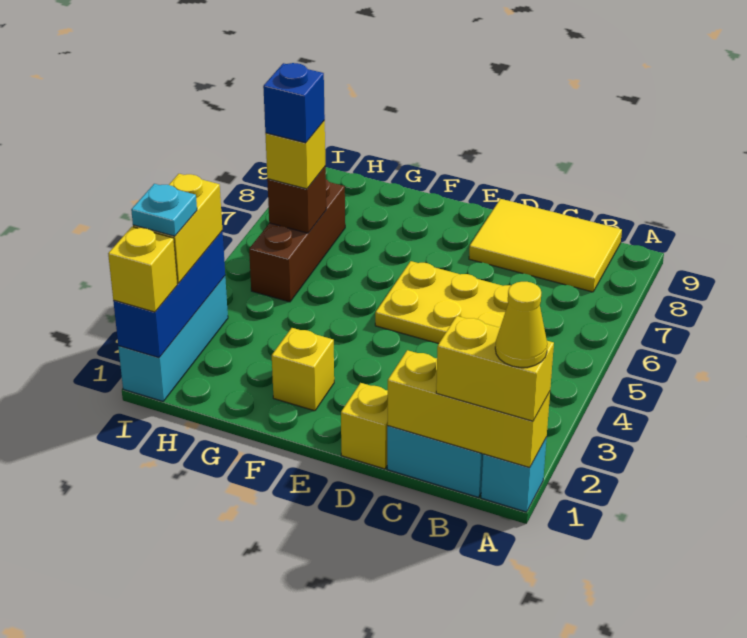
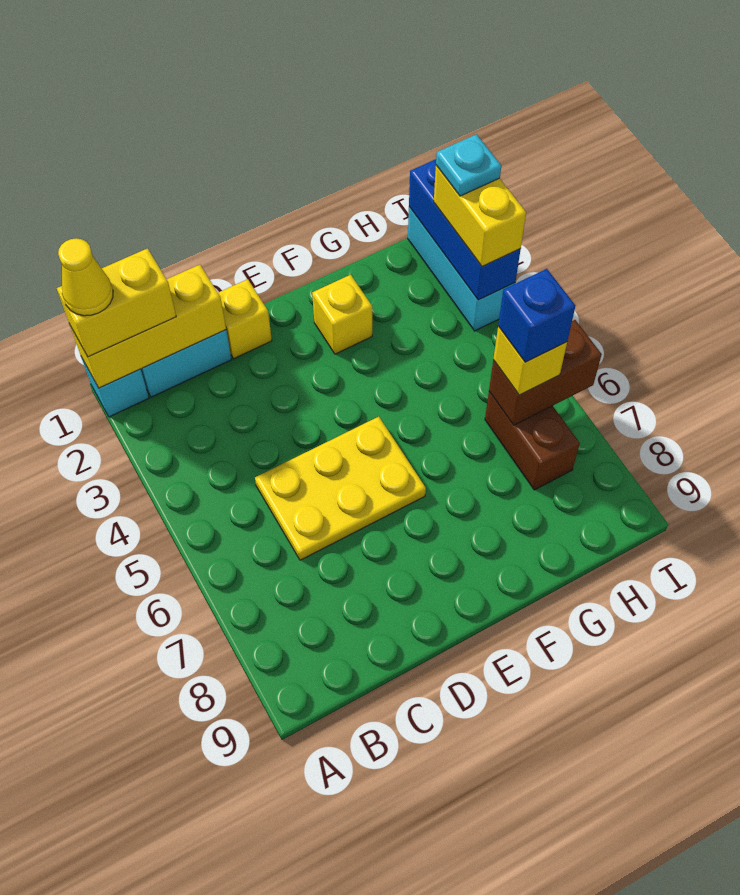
yellow 2x3 tile [469,199,622,292] -> none
brown 1x3 brick [249,180,345,302] -> brown 1x2 brick [485,392,580,490]
brown 1x1 brick [267,167,326,233] -> brown 1x2 brick [489,320,602,425]
yellow 1x1 brick [108,227,178,312] -> none

